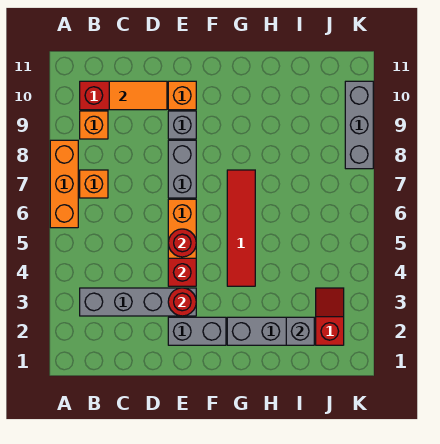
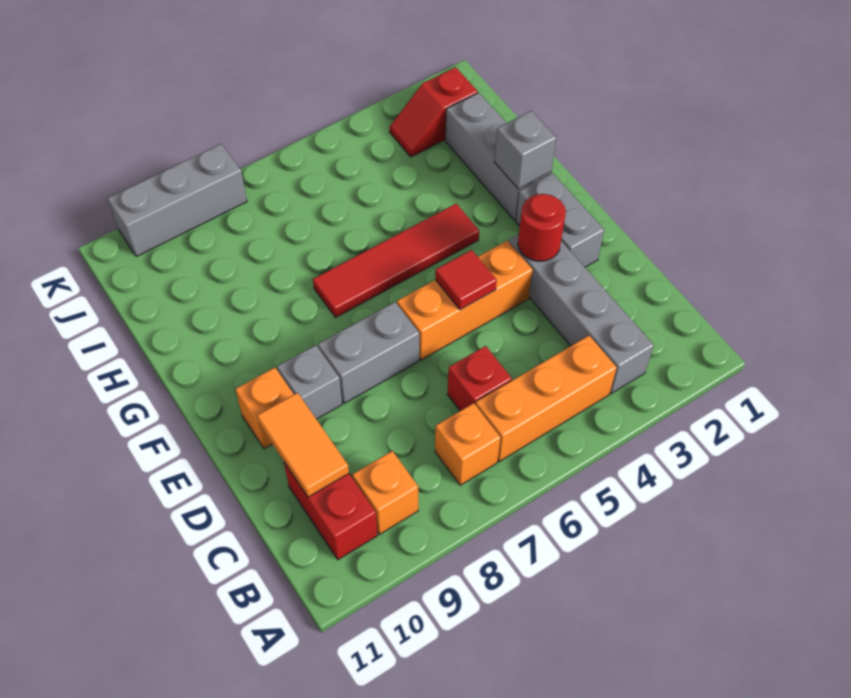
orange 1x3 brick [50,140,78,228] -> orange 1x3 brick moved to [476,335,617,462]
red 1x1 brick [168,258,196,286] -> red 1x1 brick moved to [447,346,512,411]
red 1x1 round brick [168,229,196,257] -> red 1x1 tile [435,250,497,310]
grey 1x1 brick [286,317,314,345] -> grey 1x1 brick moved to [494,111,556,189]

